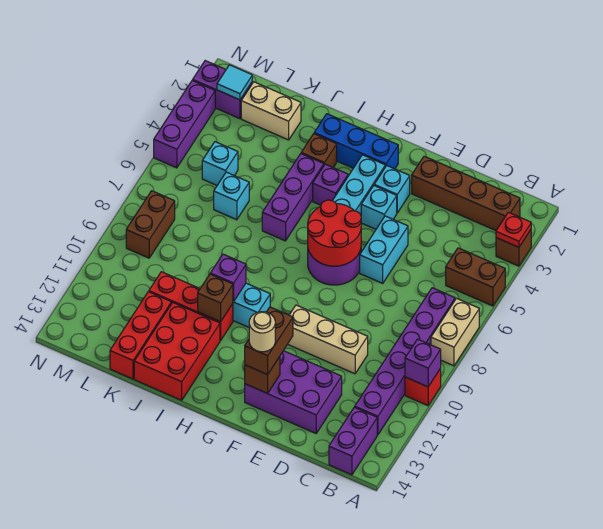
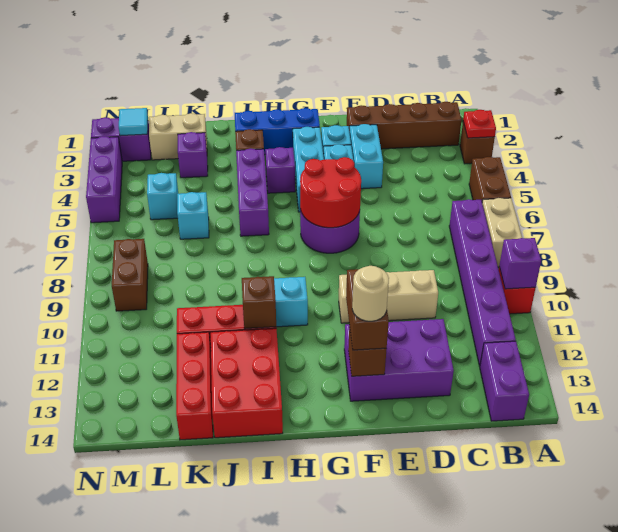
brown 1x2 brick [446,248,505,306] -> brown 1x2 brick turned to [469,157,511,201]
cyan 1x2 brick [360,216,408,283] -> cyan 1x2 brick moved to [350,124,383,189]
purple 1x1 brick [210,254,246,302] -> purple 1x1 brick moved to [178,132,208,178]

